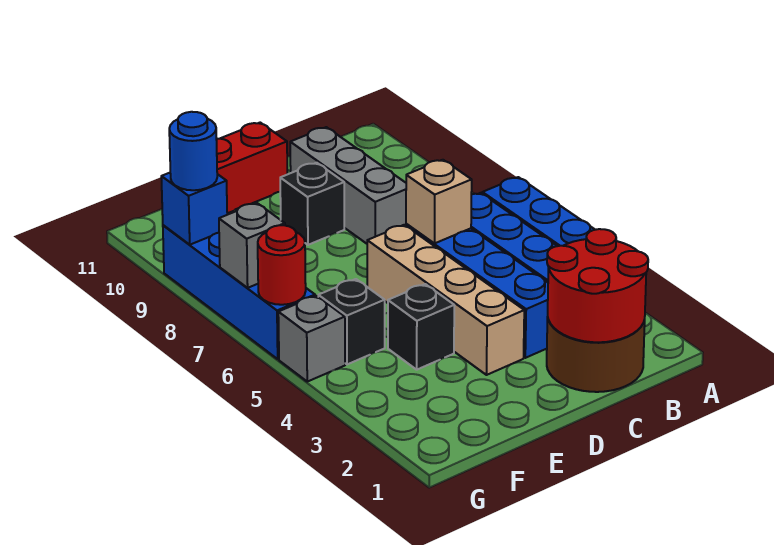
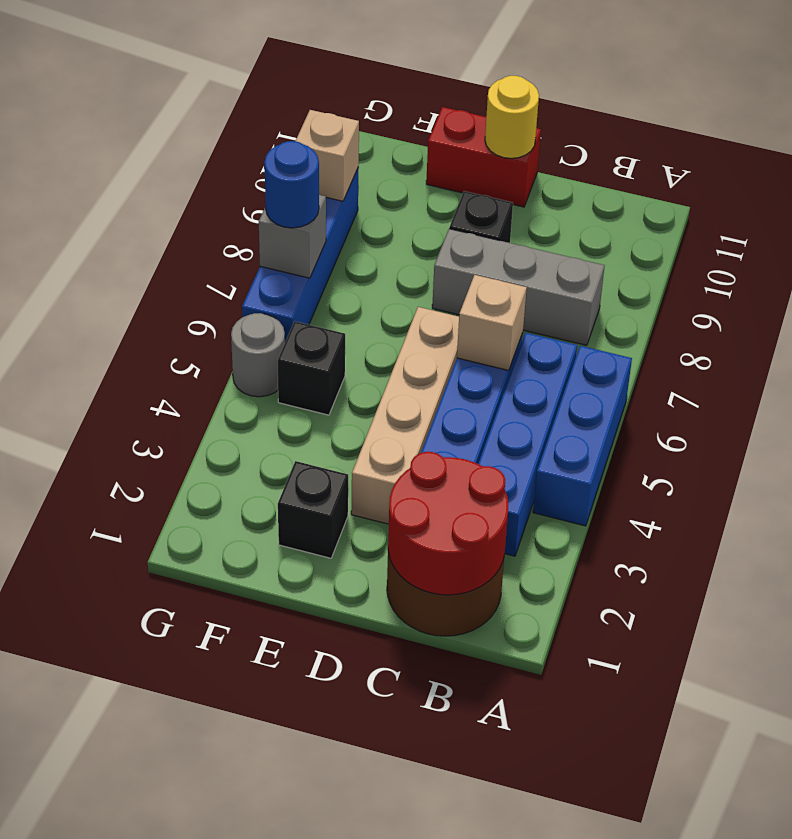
grey 1x3 brick [290,127,406,244] -> grey 1x3 brick turned to [432,229,605,345]
none -> yellow 1x1 round brick [485,76,539,158]
black 1x1 brick [388,284,454,370] -> black 1x1 brick moved to [278,461,348,558]
grey 1x1 brick [278,296,345,382] -> grey 1x1 round brick [231,313,285,397]
red 1x1 round brick [258,225,306,305] -> none
blue 1x1 brick [161,173,227,245] -> tan 1x1 brick [296,110,359,201]
blue 1x1 round brick [169,112,217,190] -> blue 1x1 round brick moved to [264,141,319,228]

